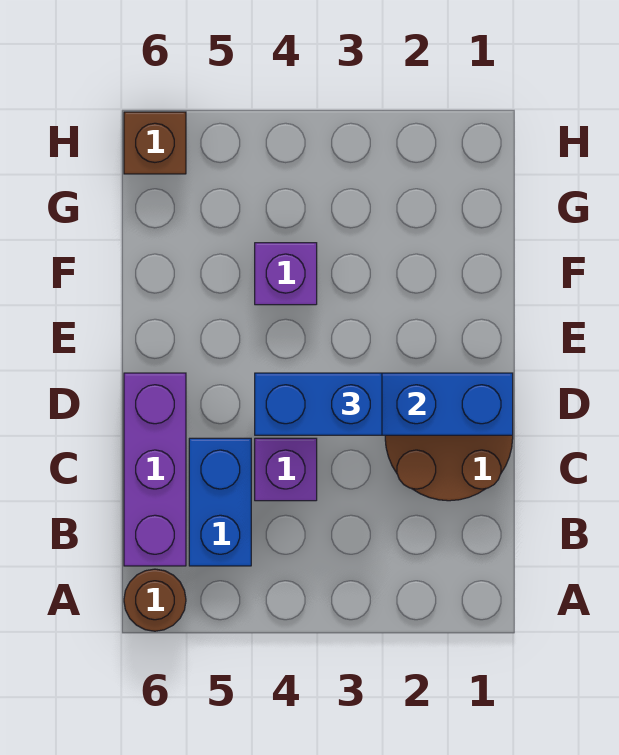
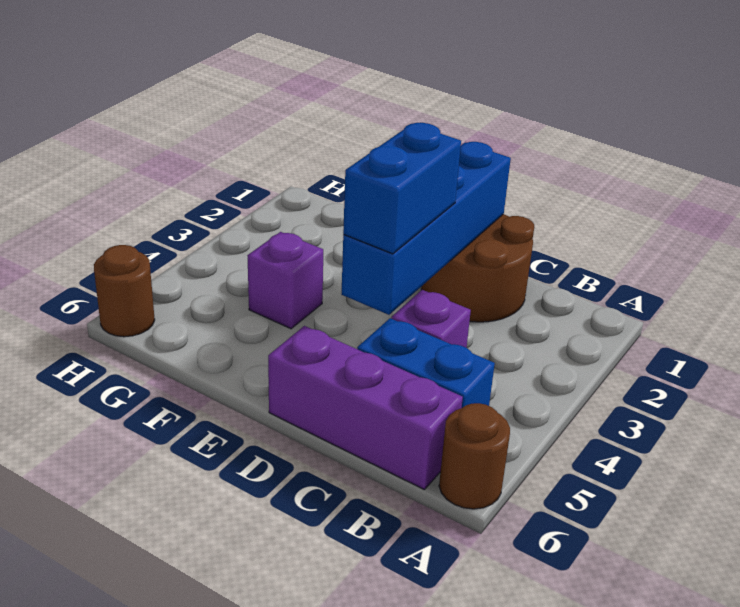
brown 1x1 brick [124,112,186,174] -> brown 1x1 round brick [94,245,155,337]

